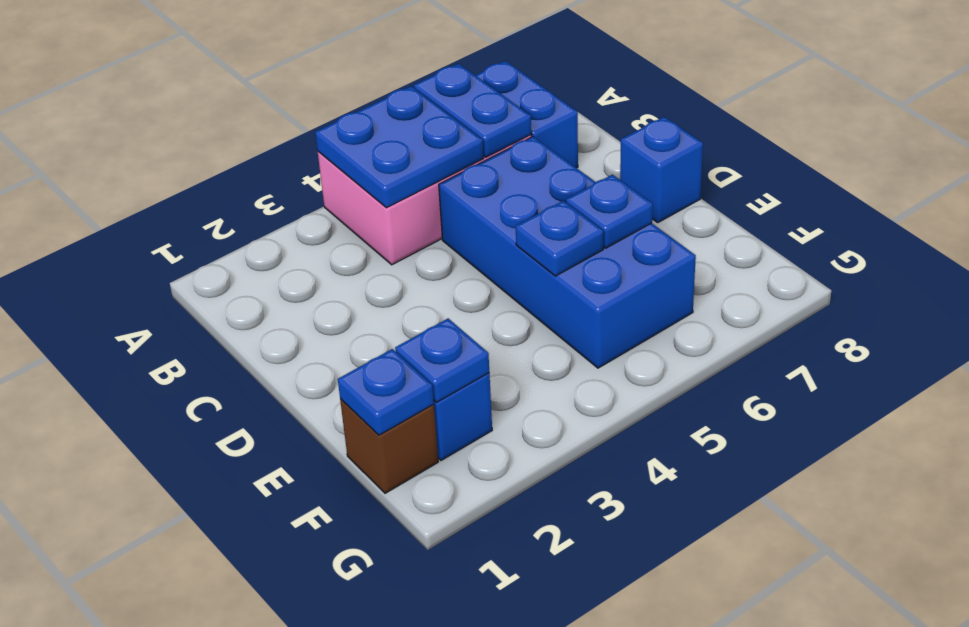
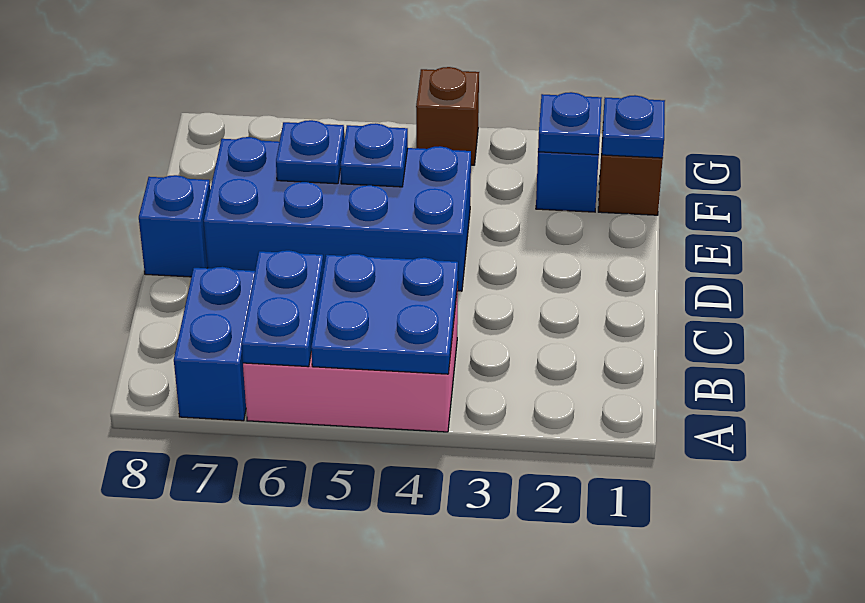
blue 2x4 brick [439,137,696,368] -> blue 2x4 brick turned to [204,137,471,291]
none -> brown 1x1 brick [416,67,479,165]

